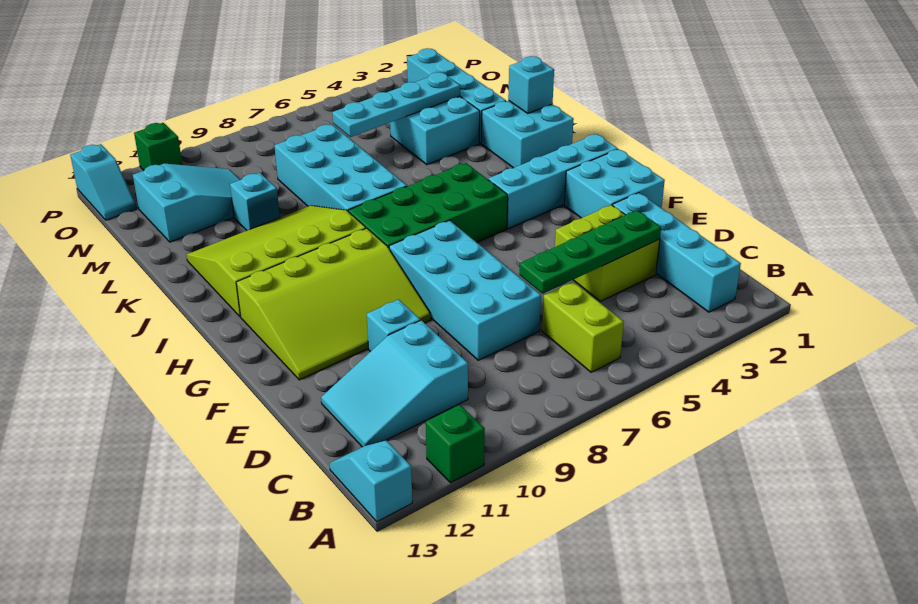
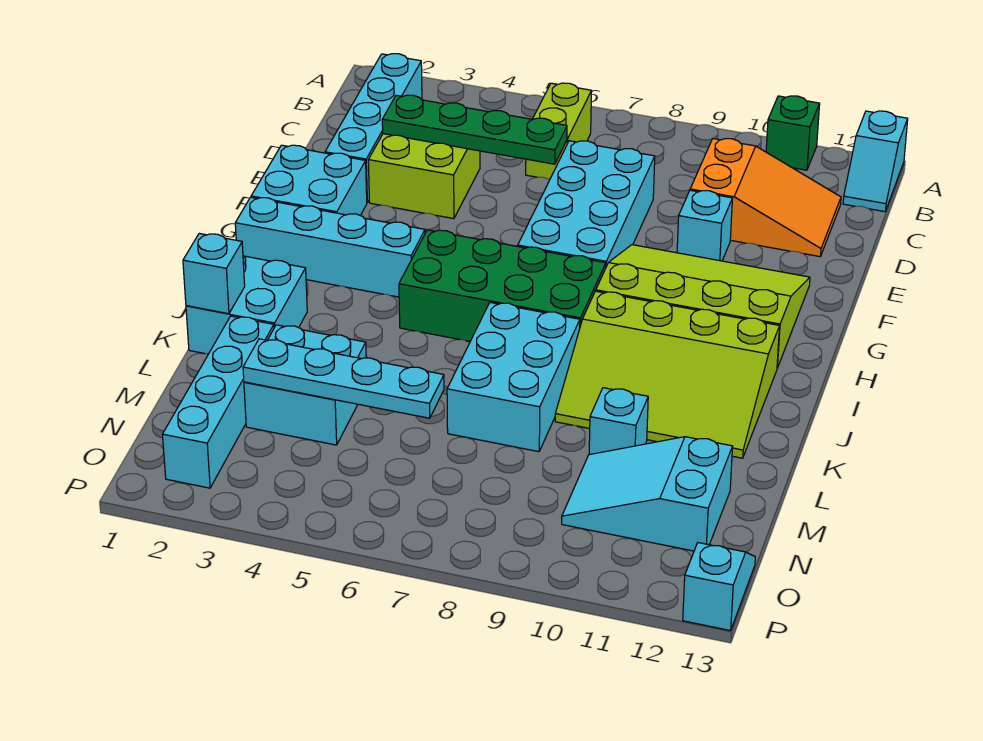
cyan 2x3 slope [321,320,468,447] -> orange 2x3 slope [690,139,841,257]
cyan 2x4 brick [274,124,407,211] -> cyan 2x3 brick [447,302,580,452]
green 1x1 brick [134,123,182,170] -> none

